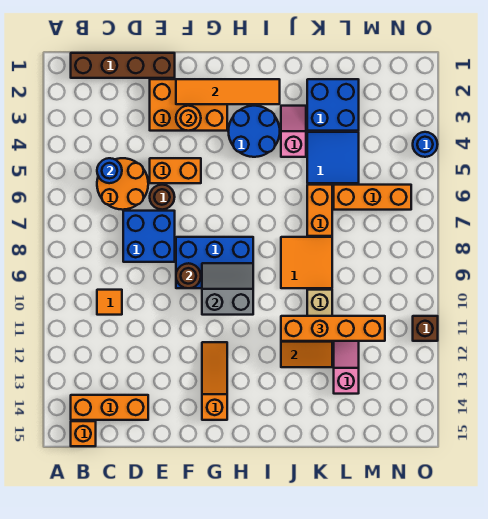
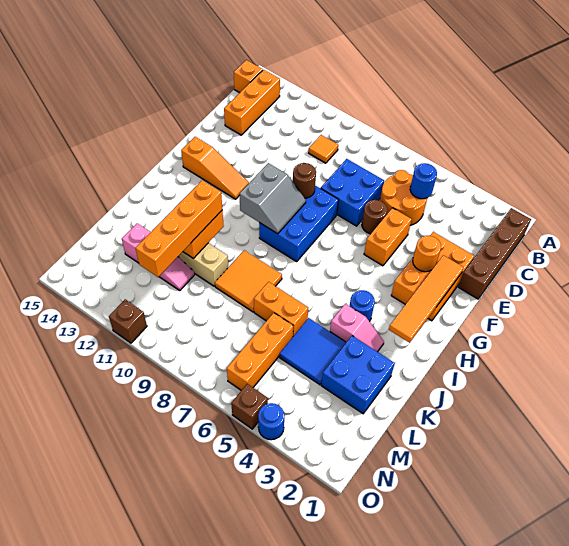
blue 2x2 round brick [228,106,280,157] -> blue 1x1 round brick [350,290,375,322]
none -> brown 1x1 brick [231,384,268,429]

